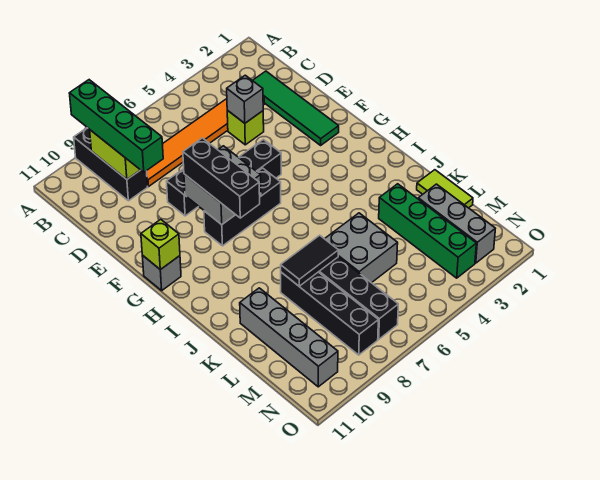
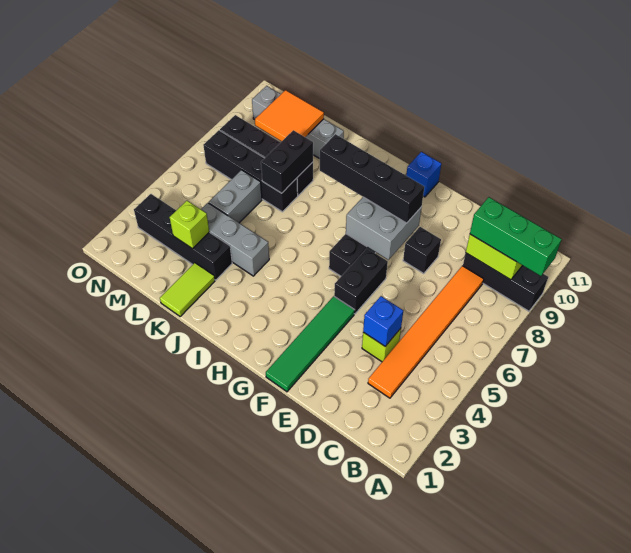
green 1x4 brick [69,80,163,172] -> green 1x3 brick [470,197,562,276]
green 1x4 tile [252,71,339,145] -> green 1x4 tile turned to [266,296,354,392]
grey 1x1 brick [227,75,263,123] -> blue 1x1 brick [363,296,403,346]
black 1x3 brick [183,138,260,218] -> black 1x4 brick [320,134,424,223]
grey 1x1 brick [142,255,181,290] -> blue 1x1 brick [406,152,441,197]
lime 1x1 brick [141,219,180,270] -> lime 1x1 brick moved to [170,201,209,249]
lime 1x2 tile [417,170,473,208] -> lime 1x2 tile turned to [160,263,215,317]
green 1x4 brick [379,184,476,278] -> black 1x4 brick [134,194,232,280]
grey 2x2 brick [325,213,398,283] -> grey 1x2 brick [209,170,262,223]
black 1x2 tile [281,235,339,286] -> black 1x2 brick [261,130,313,193]
grey 1x3 brick [418,184,495,263] -> grey 1x3 brick moved to [201,203,269,276]
none -> orange 2x2 tile [255,90,324,141]

